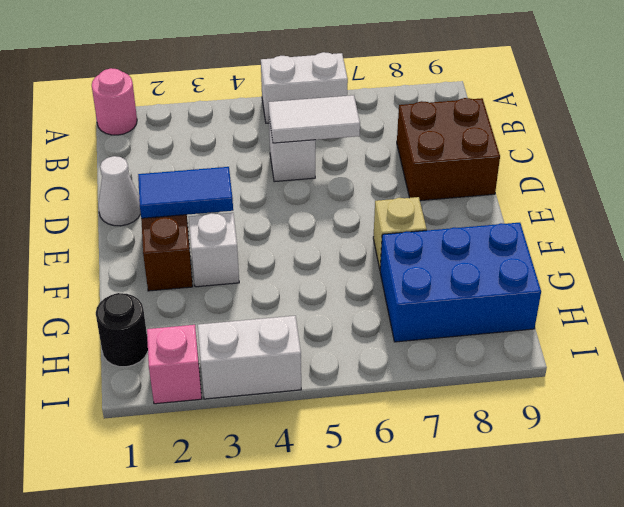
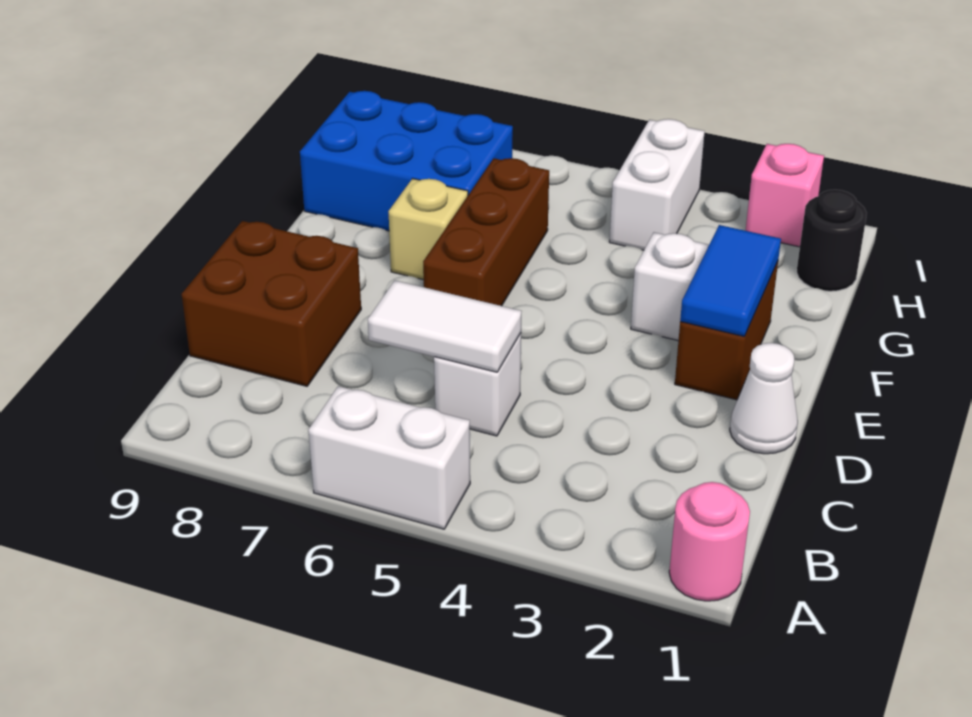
blue 1x2 tile [138,167,233,218] -> blue 1x2 tile turned to [680,225,781,337]
none -> brown 1x3 brick [423,158,549,306]
white 1x2 brick [198,316,301,399] -> white 1x2 brick turned to [609,119,705,250]

